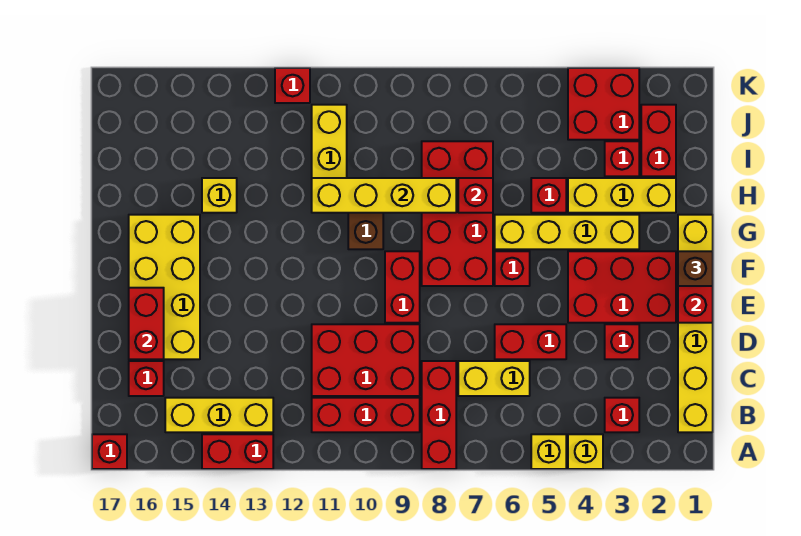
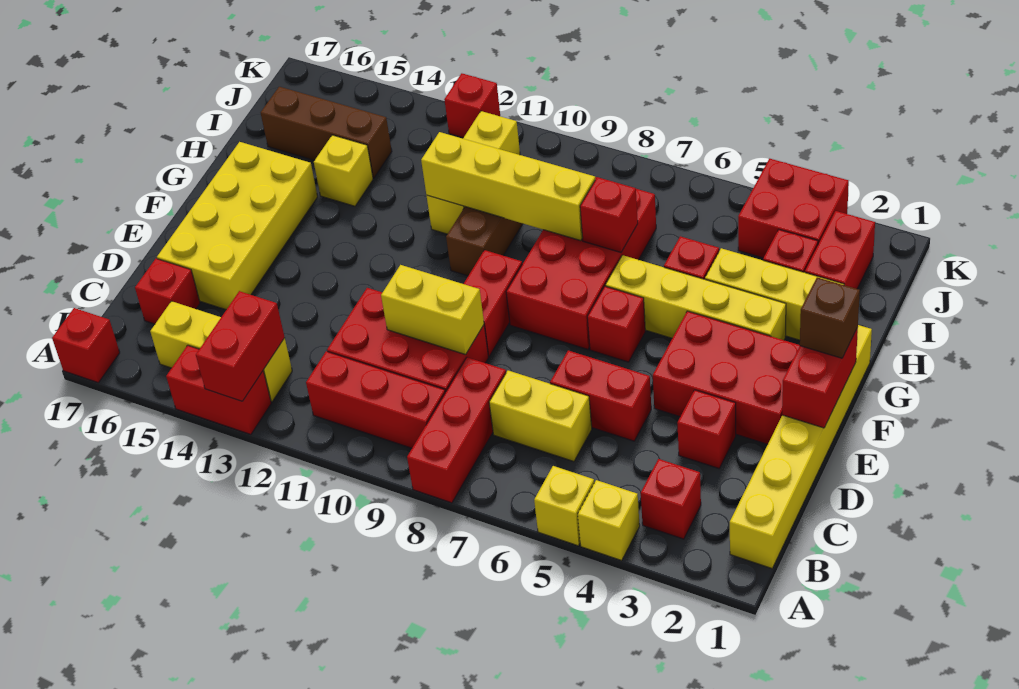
none -> yellow 1x2 brick [381,265,484,355]
red 1x2 brick [129,288,164,359] -> red 1x2 brick moved to [196,291,285,401]
none -> brown 1x3 brick [261,87,392,178]

